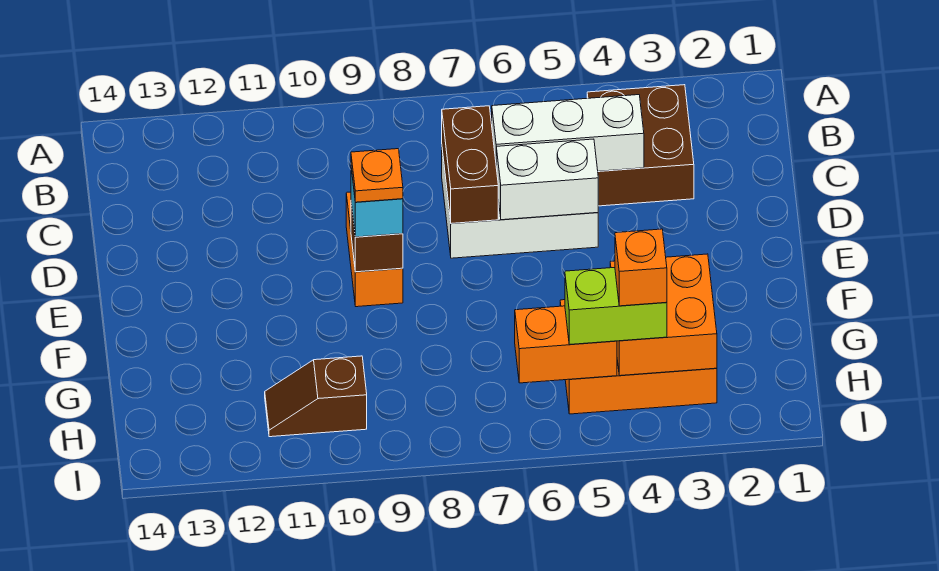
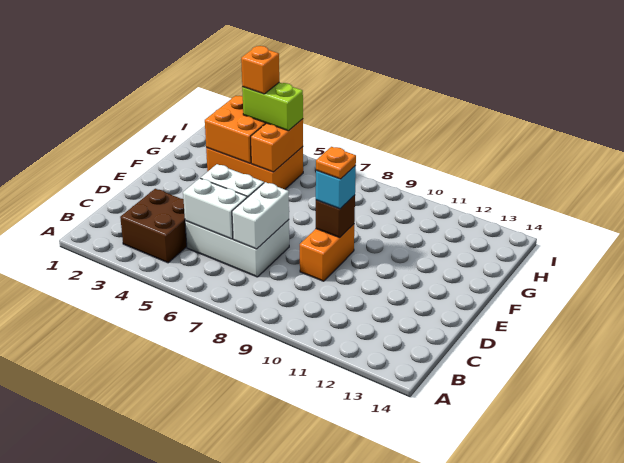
white 1x3 brick [492,95,644,171] -> white 1x2 brick [183,178,247,239]
brown 1x2 brick [442,106,498,223] -> white 1x2 brick [232,182,289,249]
orange 1x2 brick [515,306,617,383] -> orange 1x2 brick turned to [251,119,303,172]
brown 1x2 slope [265,356,367,437] -> none

